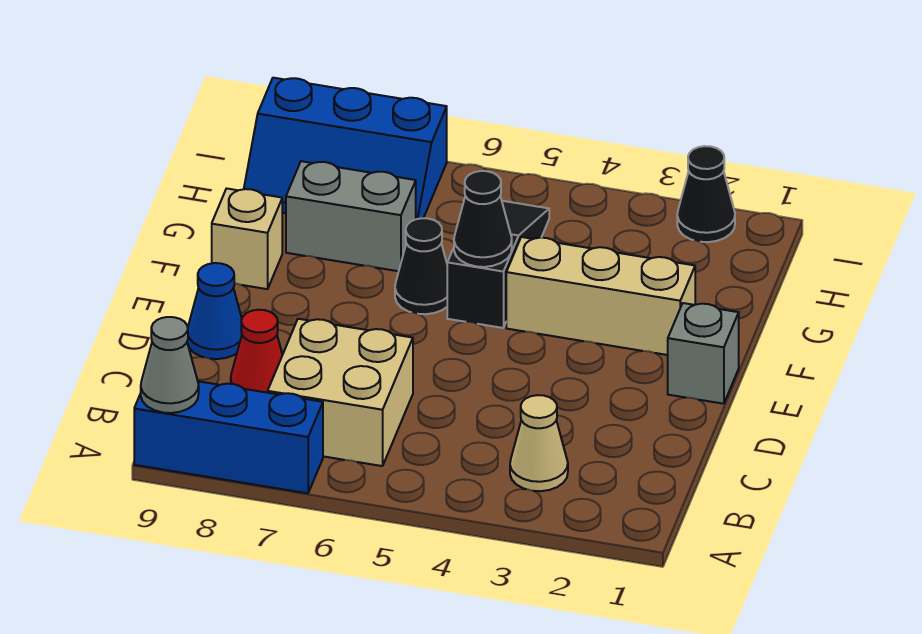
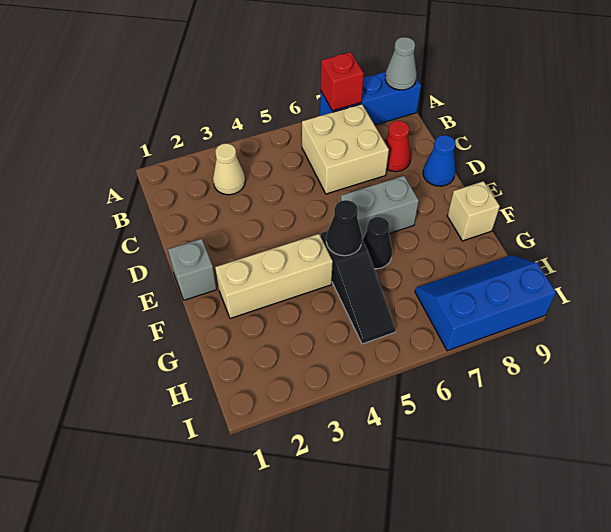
none -> red 1x1 brick [321,52,364,111]
grey 1x2 brick [286,161,416,271] -> grey 1x2 brick moved to [340,176,419,240]
black 1x1 cone [677,146,735,242] -> none

